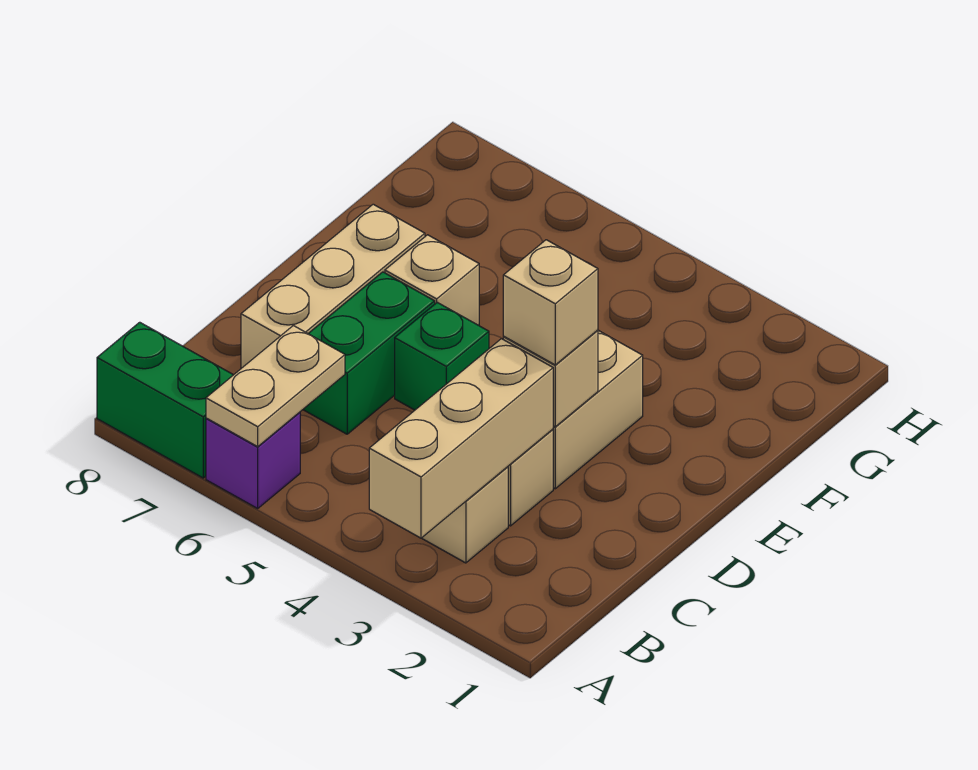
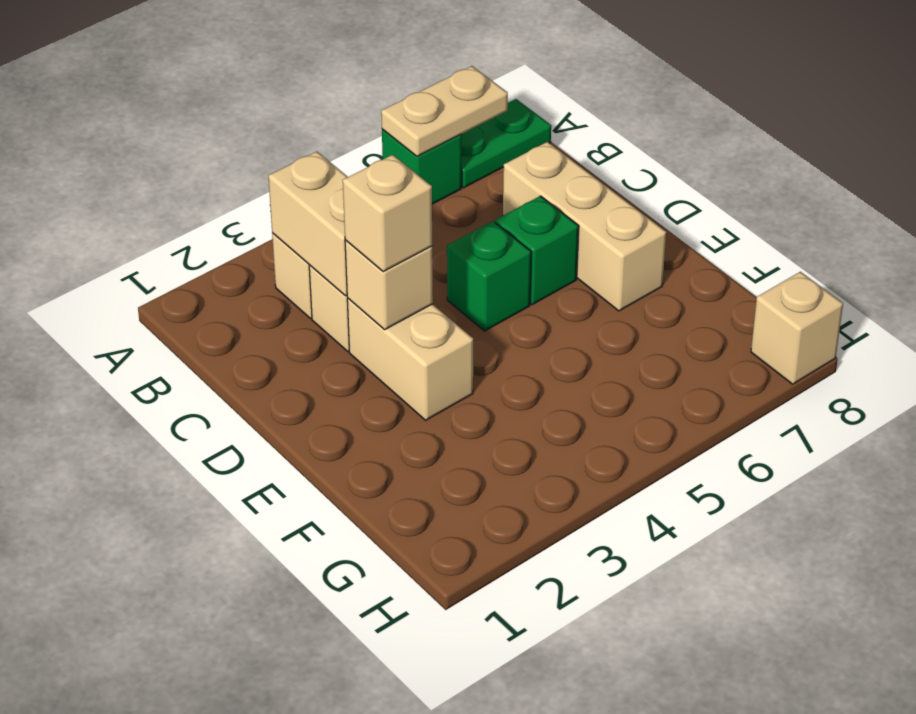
tan 1x3 brick [369,339,553,538] -> tan 1x2 brick [269,152,348,296]
purple 1x1 brick [206,412,300,508] -> green 1x1 brick [382,129,462,204]
tan 1x2 plate [206,326,345,447] -> tan 1x2 plate turned to [381,66,508,156]
green 1x2 brick [97,322,233,478] -> green 1x2 plate [461,99,551,188]
green 1x2 brick [303,272,435,434] -> green 1x1 brick [495,196,579,305]
tan 1x1 brick [385,235,479,325] -> tan 1x1 brick moved to [751,272,843,384]

